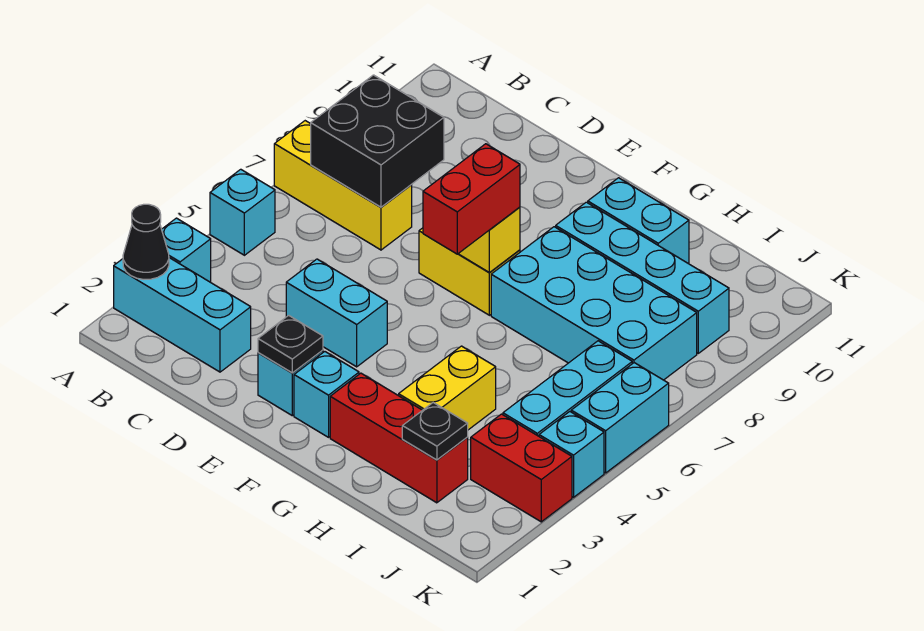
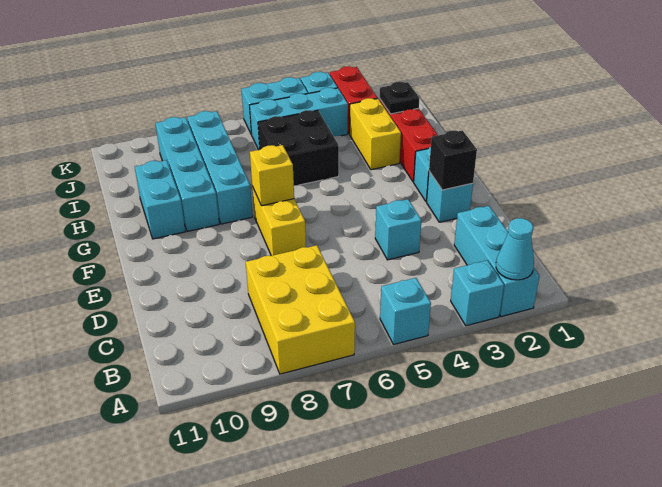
black 1x1 cone [123,204,169,279] -> cyan 1x1 cone [496,218,534,280]
yellow 1x3 brick [274,121,412,250] -> yellow 2x3 brick [246,245,355,374]
black 2x2 brick [311,75,444,207] -> black 2x2 brick moved to [258,110,339,186]
cyan 1x2 brick [286,259,387,367] -> cyan 1x1 brick [375,199,421,260]
black 1x1 plate [258,315,323,373] -> black 1x1 brick [429,130,477,190]
red 1x2 brick [423,144,520,254] -> none
cyan 2x4 brick [491,227,697,380] -> cyan 1x4 brick [187,111,253,224]
yellow 1x2 brick [399,346,496,430] -> yellow 1x2 brick turned to [350,98,401,170]

